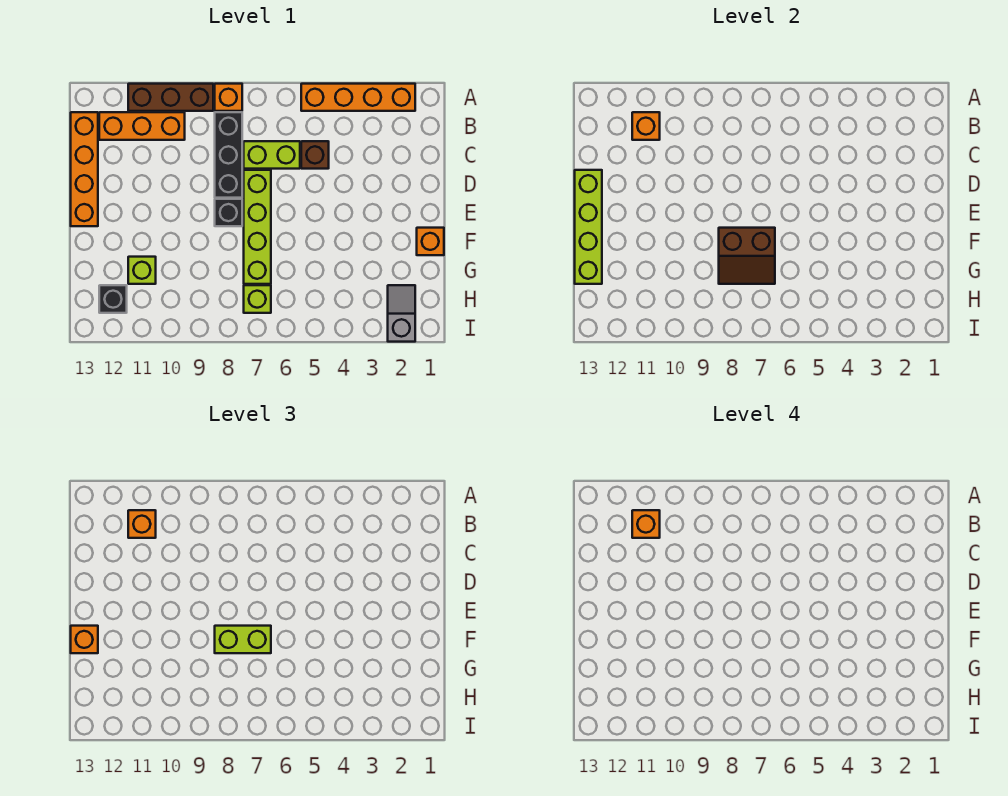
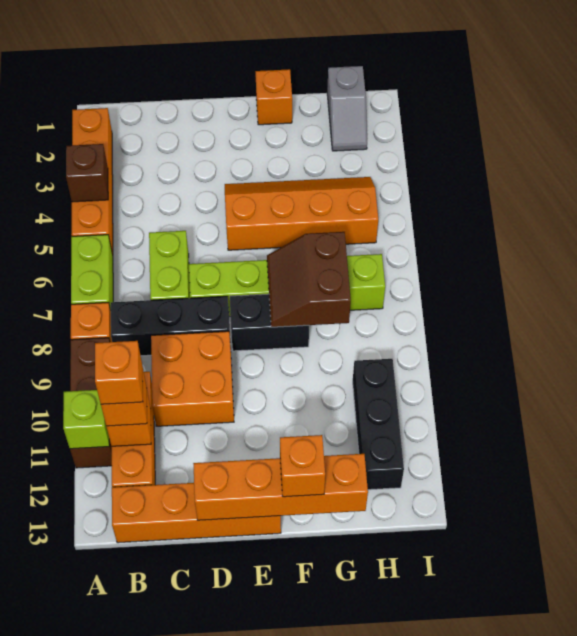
brown 1x1 brick [301,141,329,169] -> brown 1x1 brick moved to [66,144,108,202]
none -> orange 2x2 brick [151,331,234,426]
lime 1x4 brick [575,170,602,284] -> orange 1x4 brick [193,454,368,520]
none -> orange 2x4 slope [225,177,378,250]
black 1x1 brick [215,199,242,226] -> black 1x2 brick [230,294,309,351]
brown 2x2 slope [719,228,775,284] -> brown 2x2 slope turned to [267,232,351,327]
lime 1x2 brick [215,626,271,653] -> lime 1x2 brick moved to [71,235,113,310]
lime 1x1 brick [128,257,156,284] -> lime 1x1 brick moved to [63,390,109,449]
grey 1x2 slope [388,285,415,342] -> grey 1x2 slope turned to [327,66,367,151]
black 1x1 brick [99,285,127,313] -> black 1x3 brick [353,359,404,490]

